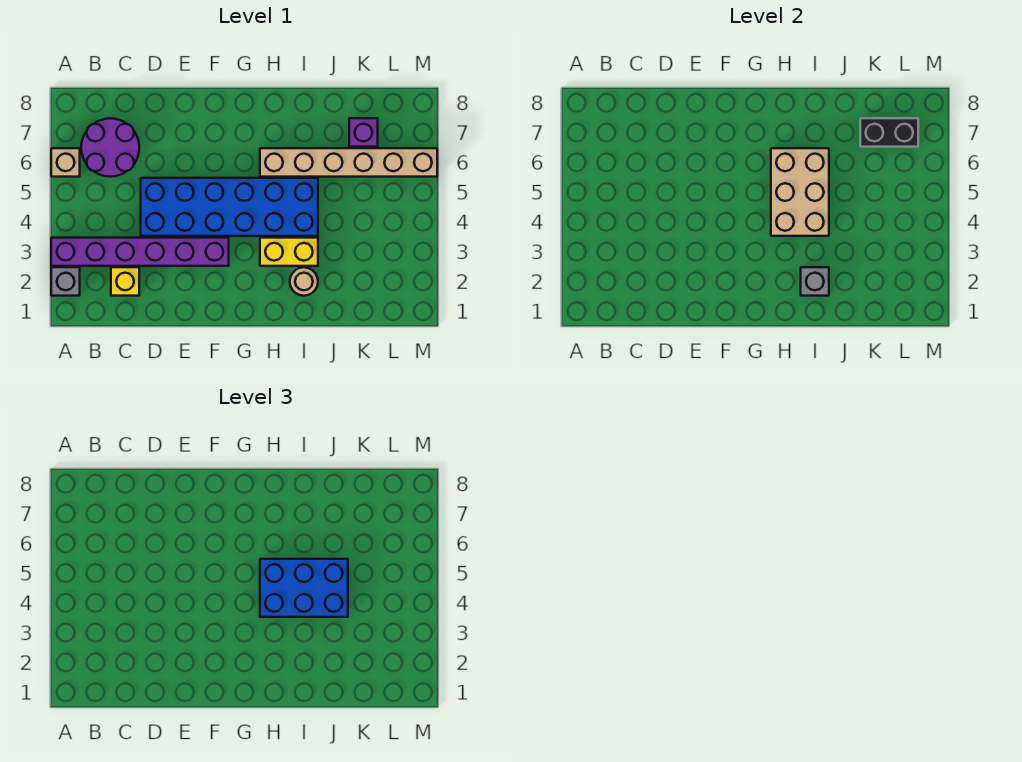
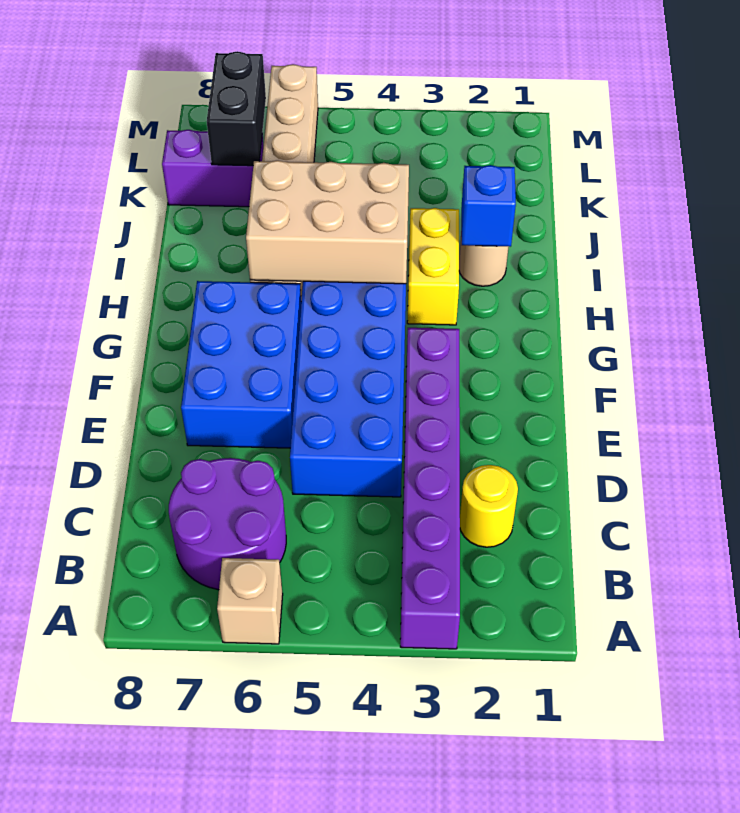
grey 1x1 brick [51,267,80,296] -> none
yellow 1x1 brick [111,267,139,296] -> yellow 1x1 round brick [460,465,518,547]
blue 2x3 brick [260,559,348,617] -> blue 2x3 brick moved to [181,281,301,448]
grey 1x1 brick [801,267,829,296] -> blue 1x1 brick [461,165,516,247]
purple 1x1 brick [349,118,378,147] -> purple 1x2 brick [162,130,264,207]

